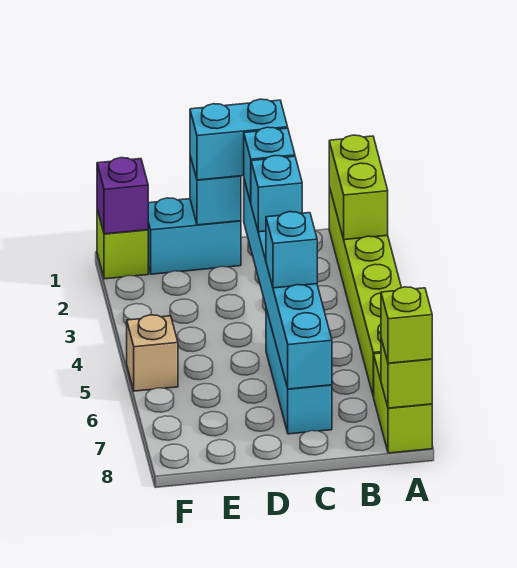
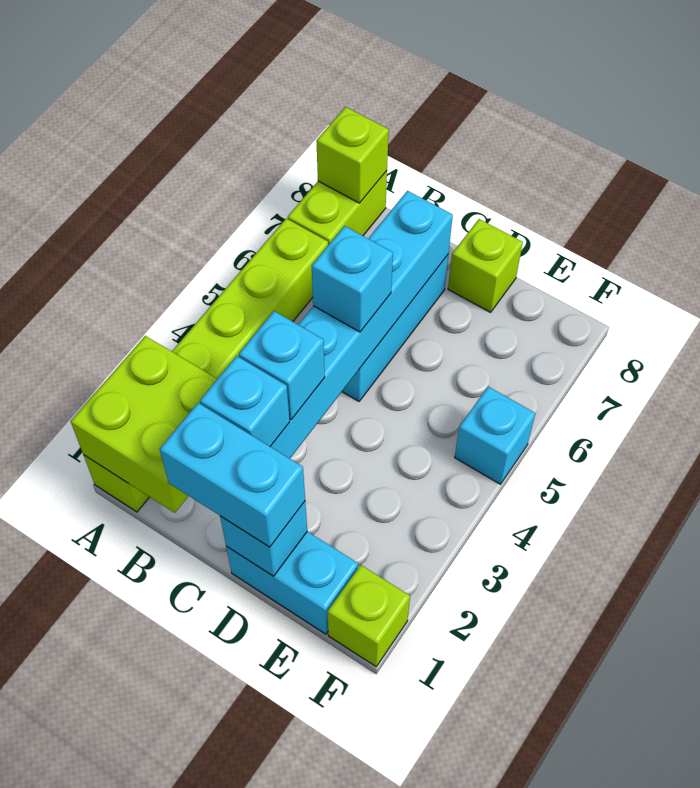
lime 1x2 brick [329,135,388,240] -> lime 2x2 brick [71,336,217,513]
lime 1x1 brick [381,287,432,363] -> lime 1x1 brick moved to [448,219,523,312]
purple 1x1 brick [97,158,148,234] -> none
tan 1x1 brick [127,315,178,391] -> cyan 1x1 brick [455,386,535,484]

